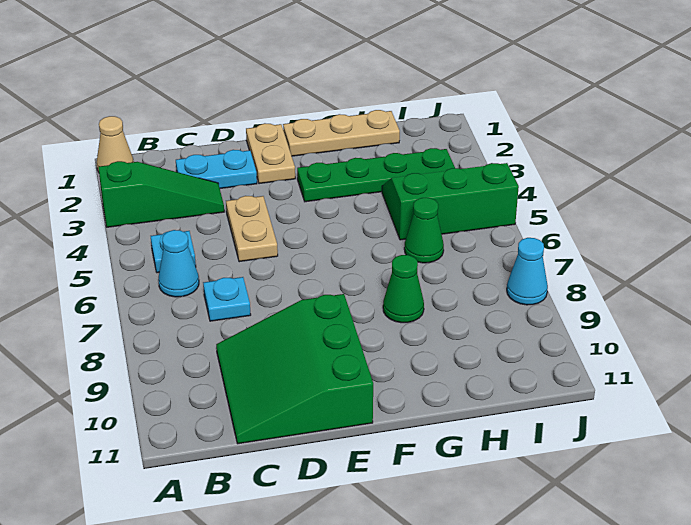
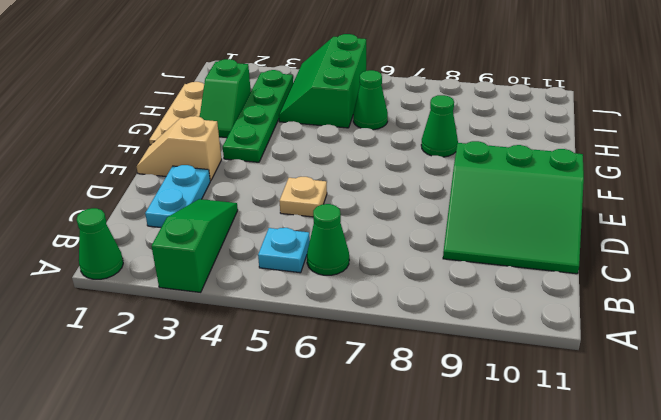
tan 1x1 cone [97,116,134,172] -> green 1x1 cone [77,208,123,279]
cyan 1x1 cone [158,230,199,297] -> green 1x1 cone [307,204,349,275]
cyan 1x1 plate [203,277,251,321] -> none
tan 1x2 plate [226,196,278,262] -> tan 1x1 plate [280,177,327,217]
tan 1x2 plate [246,123,295,184] -> tan 1x2 slope [137,116,222,181]
none -> green 1x2 slope [200,59,251,138]
cyan 1x1 cone [507,238,548,305] -> none

